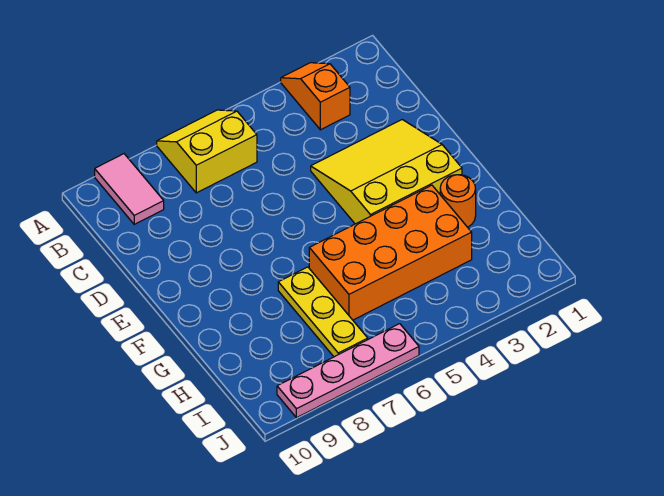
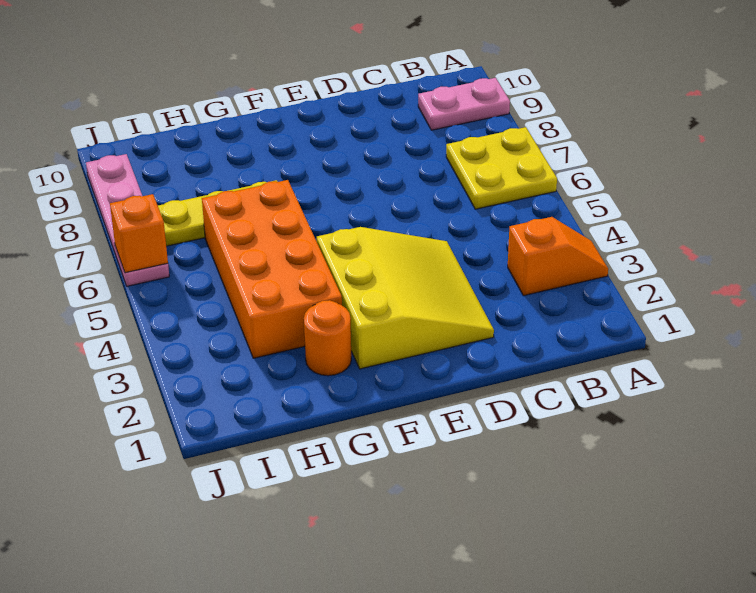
yellow 2x2 slope [157,110,257,193] -> yellow 2x2 plate [446,127,557,209]
pink 1x2 tile [95,154,164,224] -> pink 1x2 plate [418,78,510,130]
none -> orange 1x1 brick [110,194,168,273]

